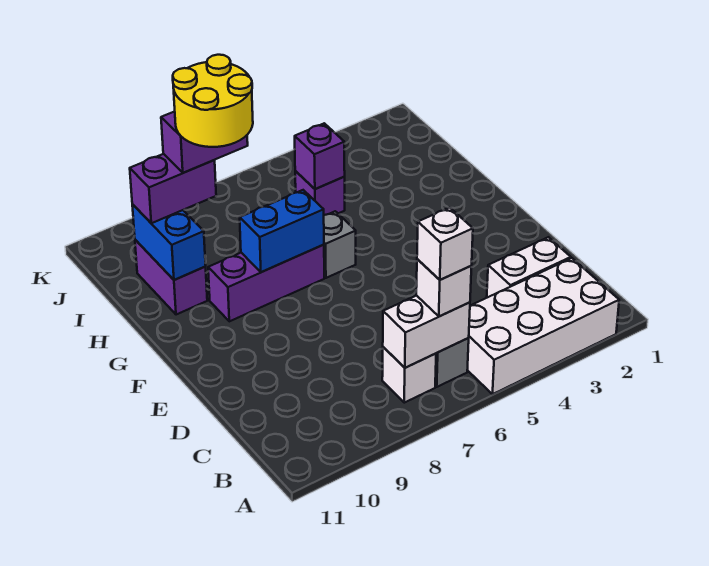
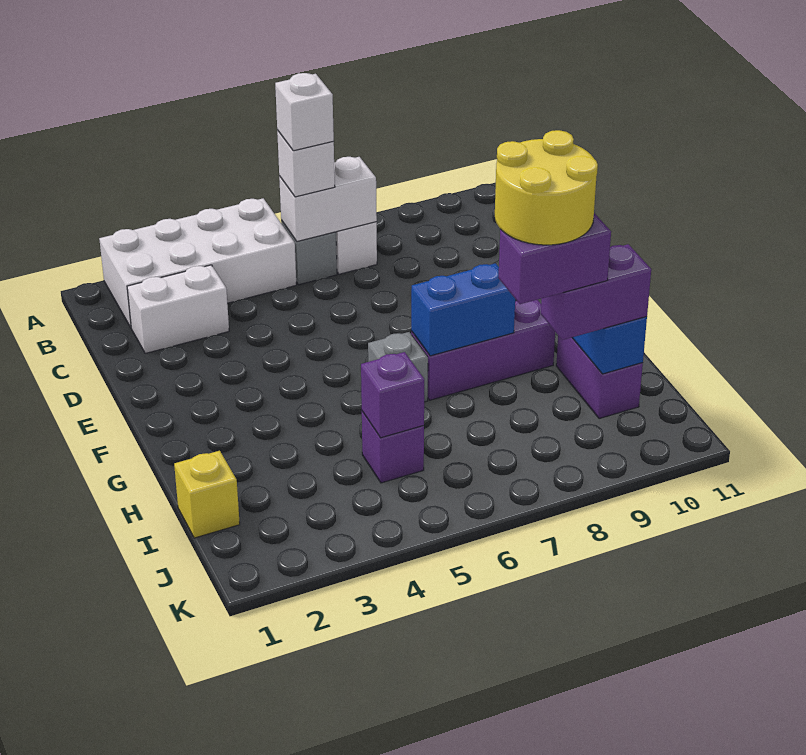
none -> yellow 1x1 brick [174,451,240,538]

